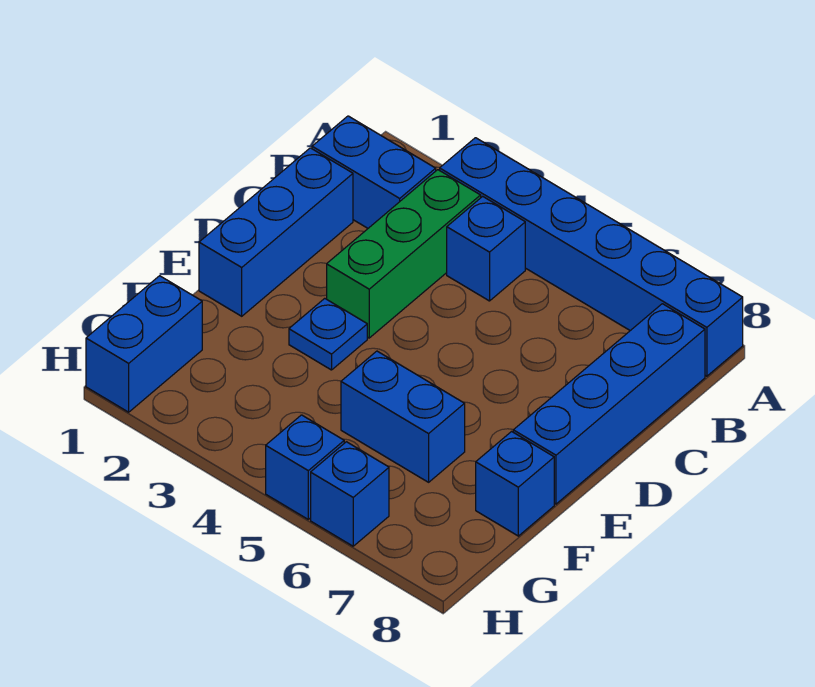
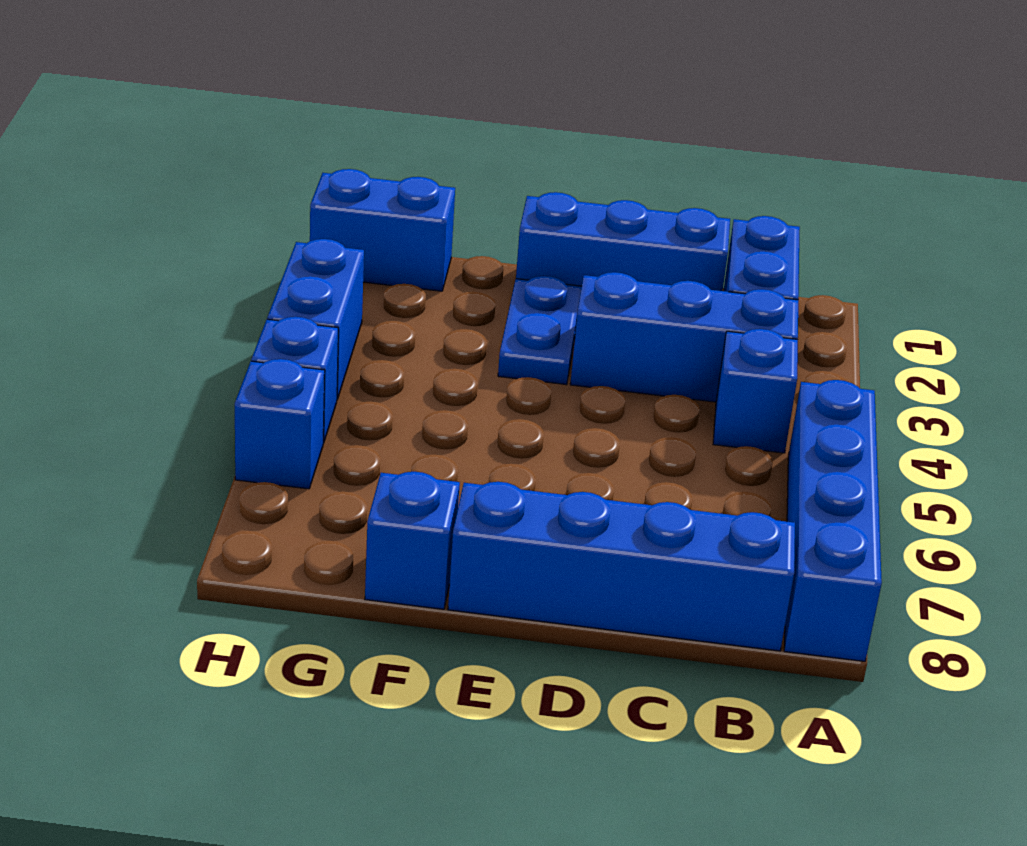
blue 1x6 brick [440,138,743,376] -> blue 1x4 brick [784,380,882,661]
green 1x3 brick [327,170,481,338] -> blue 1x3 brick [570,272,798,402]
blue 1x1 plate [289,298,367,370] -> blue 1x2 plate [498,276,582,385]
blue 1x2 brick [341,351,465,482] -> blue 1x2 brick moved to [267,239,364,399]

